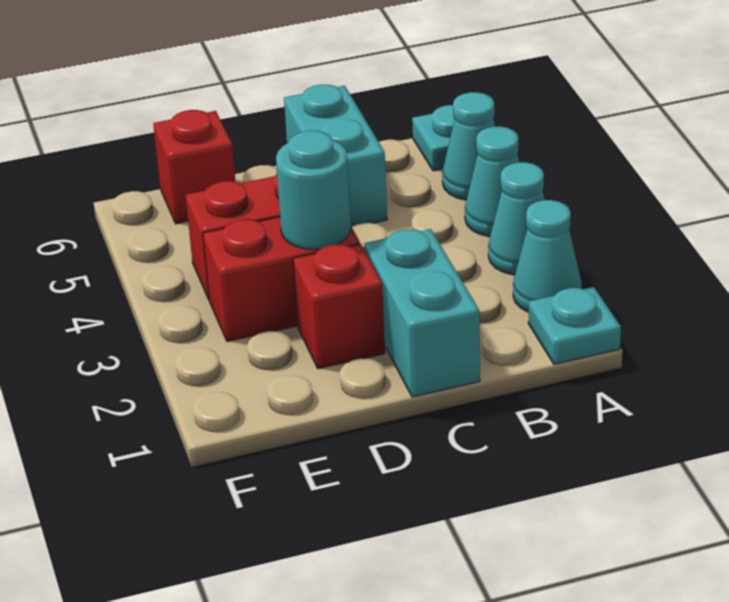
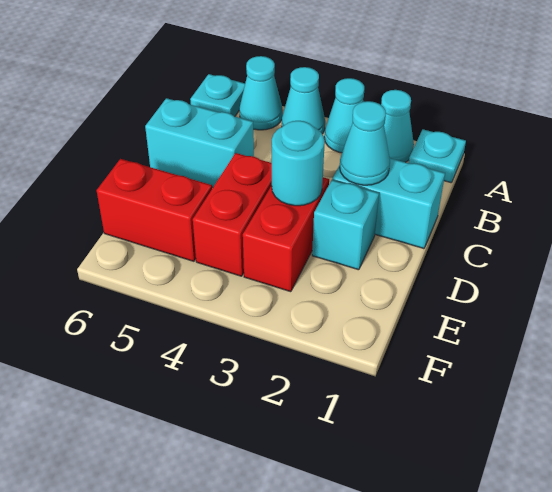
none -> cyan 1x1 cone [340,101,390,185]
red 1x1 brick [293,244,385,369] -> cyan 1x1 brick [312,180,379,270]
red 1x1 brick [153,110,235,224] -> red 1x2 brick [97,159,212,261]

